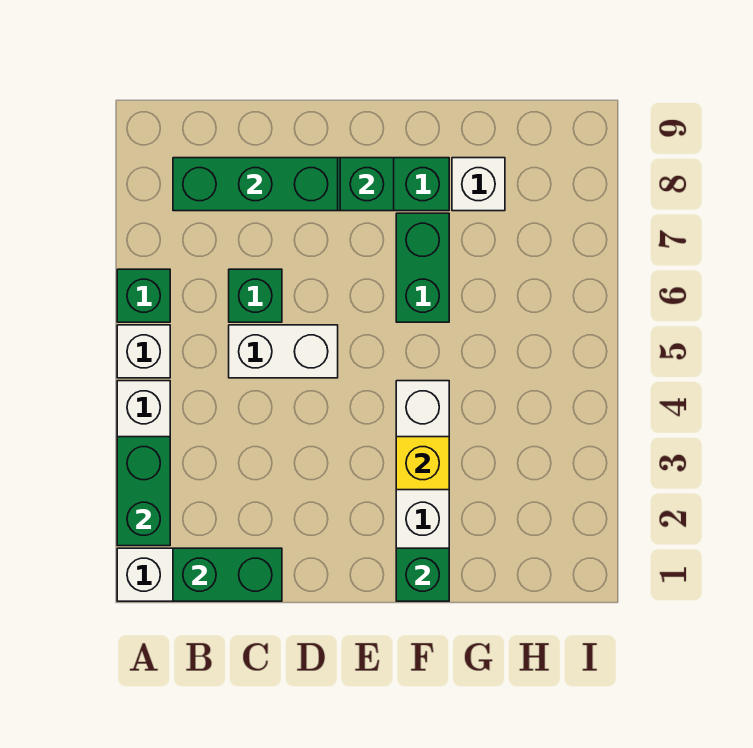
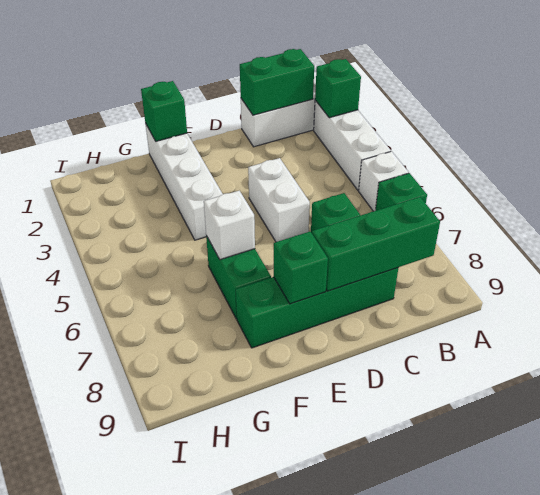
green 1x2 brick [117,437,170,546] -> green 1x1 brick [315,59,361,118]
white 1x2 brick [229,325,338,378] -> white 1x2 brick turned to [248,158,310,242]
yellow 1x1 brick [396,437,449,490] -> none
white 1x1 brick [452,158,505,211] -> white 1x1 brick moved to [204,191,255,260]

